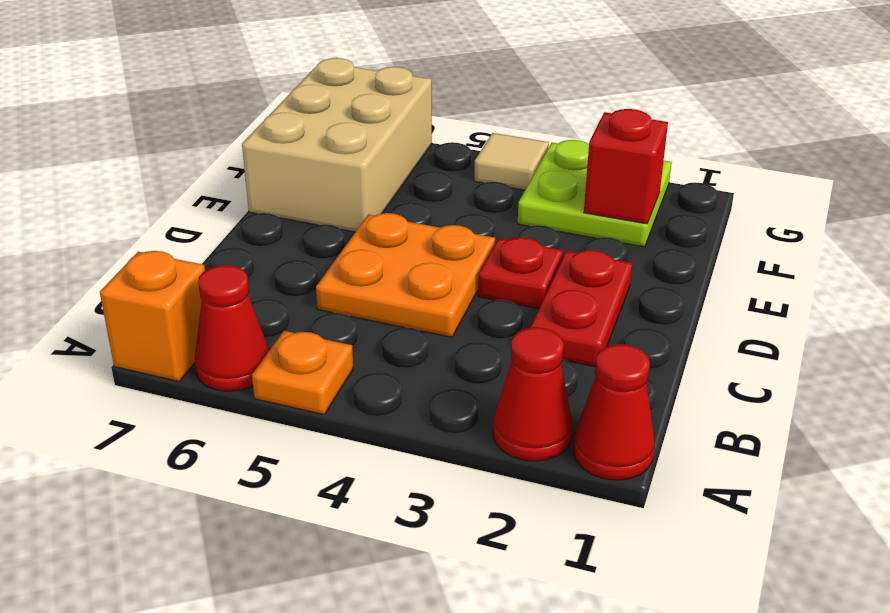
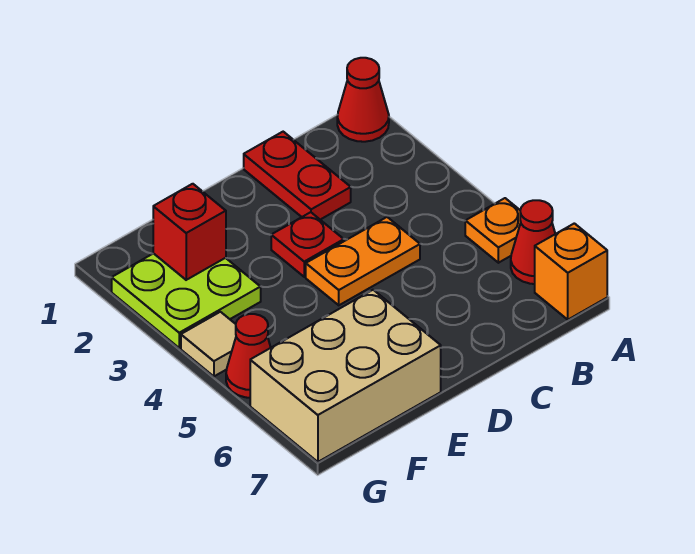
red 1x1 cone [493,327,572,461] -> red 1x1 cone moved to [226,314,271,398]
red 1x2 plate [530,250,632,367] -> red 1x2 plate turned to [244,132,351,220]
orange 2x2 plate [316,213,495,337] -> orange 1x2 plate [306,217,420,305]

